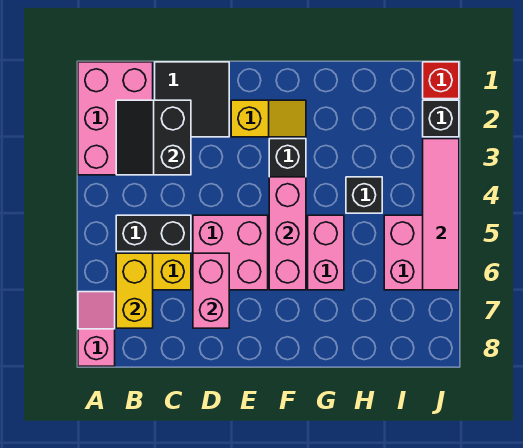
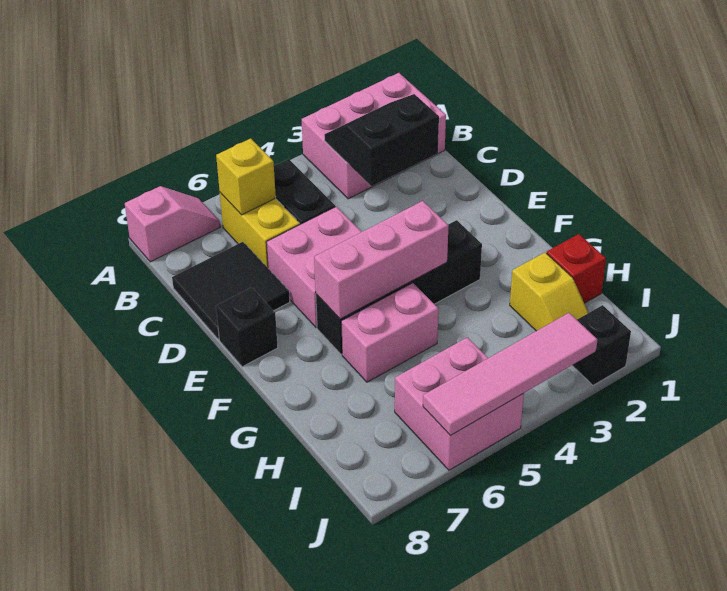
yellow 1x2 brick [116,253,153,328] -> yellow 1x1 brick [216,139,276,215]
black 2x2 tile [155,62,229,137] -> black 2x2 tile moved to [172,242,290,339]
pink 1x2 brick [193,253,229,328] -> none
yellow 1x2 slope [231,100,306,137] -> yellow 1x2 slope moved to [510,253,589,331]
black 1x1 brick [346,177,382,213] -> black 1x1 brick moved to [216,287,278,367]
red 1x1 brick [423,62,459,99] -> red 1x1 brick moved to [547,234,606,303]

